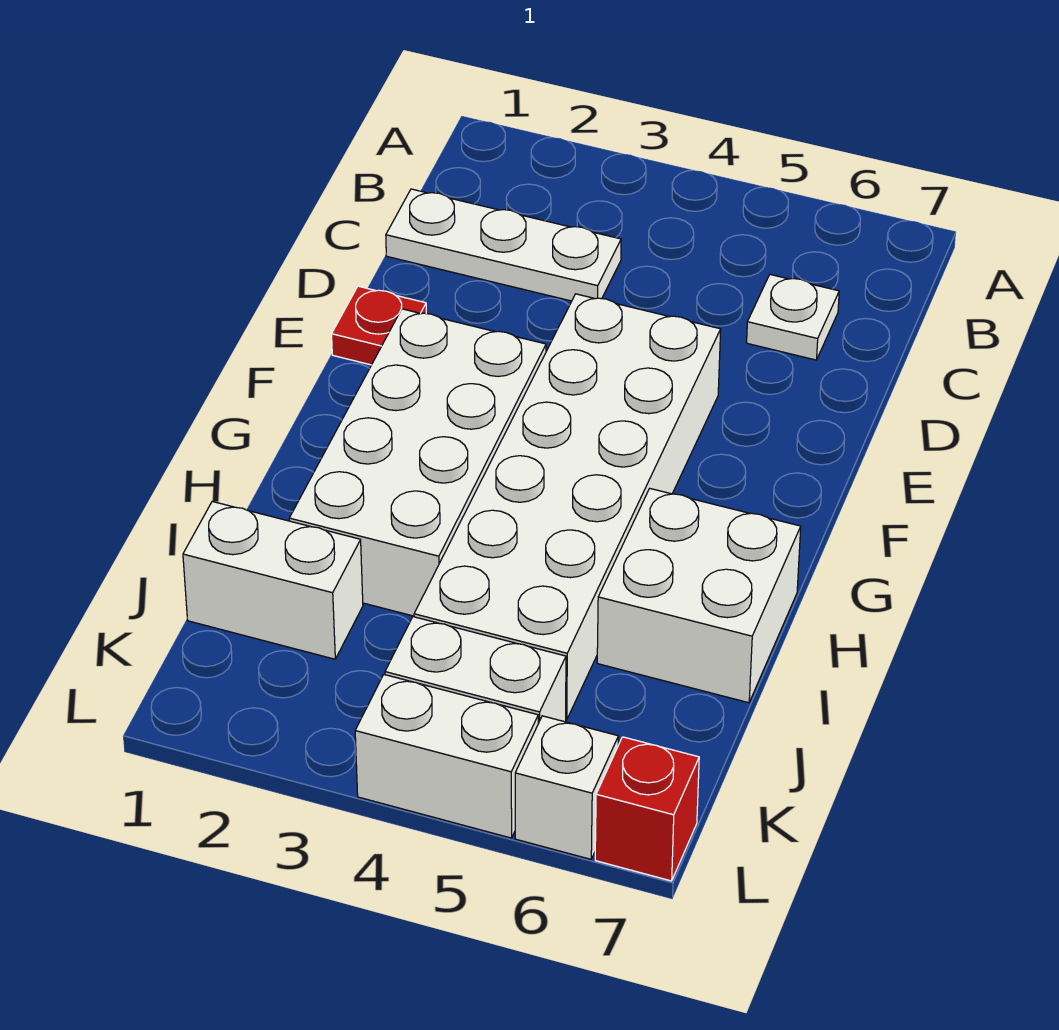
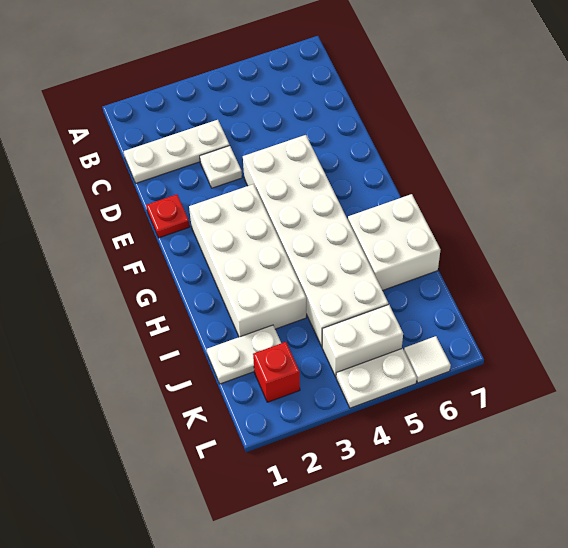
white 1x1 plate [747,275,839,360] -> white 1x1 plate moved to [200,146,242,188]
white 1x2 brick [183,502,363,659] -> white 1x2 plate [207,325,281,384]
white 1x2 brick [355,675,538,838] -> white 1x2 plate [336,348,417,408]
white 1x1 brick [515,716,618,859] -> white 1x1 tile [404,336,451,383]
red 1x1 brick [595,737,699,881] -> red 1x1 brick moved to [253,342,300,402]

